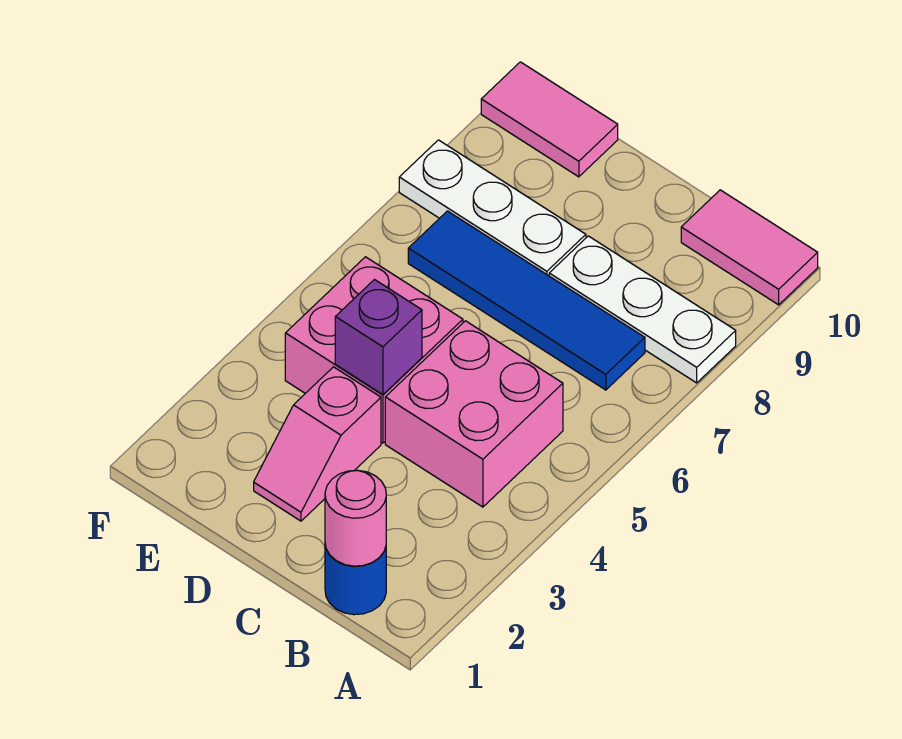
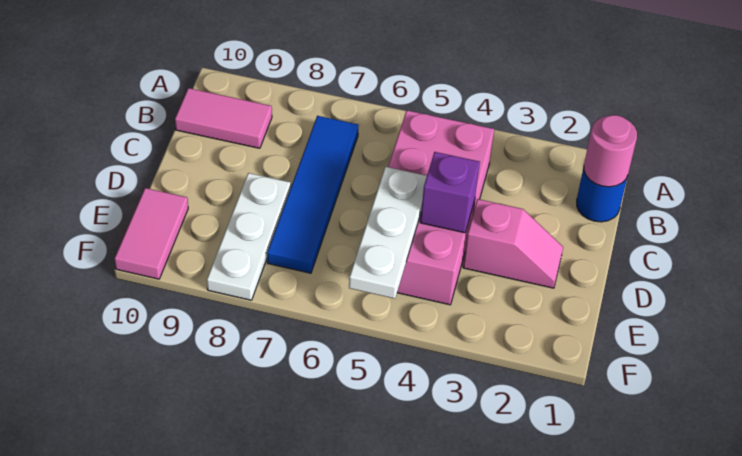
white 1x3 plate [549,236,736,383] -> white 1x3 plate moved to [349,167,427,299]
pink 1x2 tile [681,190,818,305] -> pink 1x2 tile turned to [175,88,272,148]

